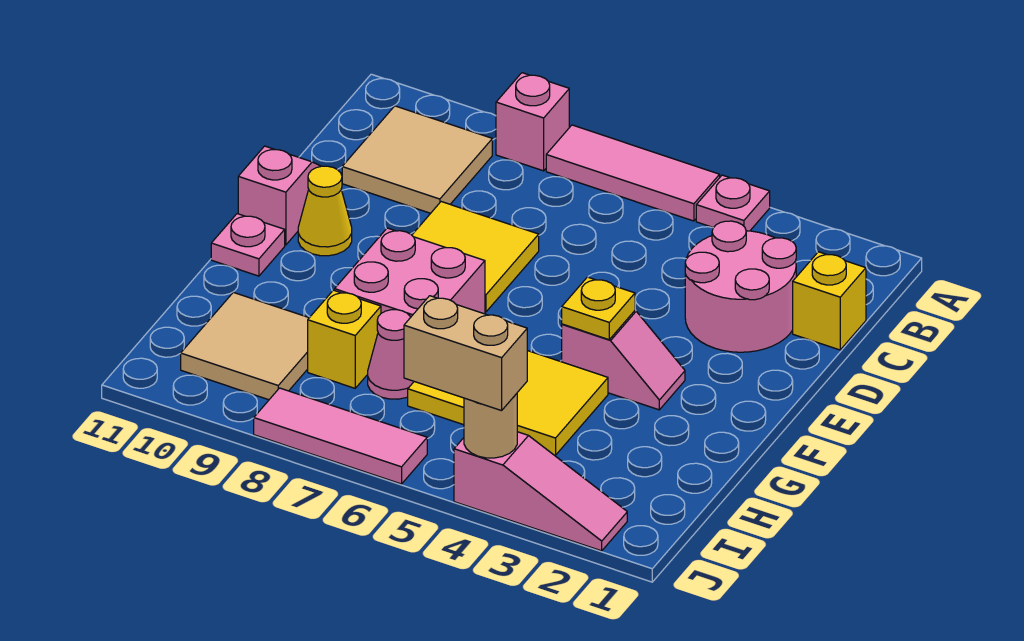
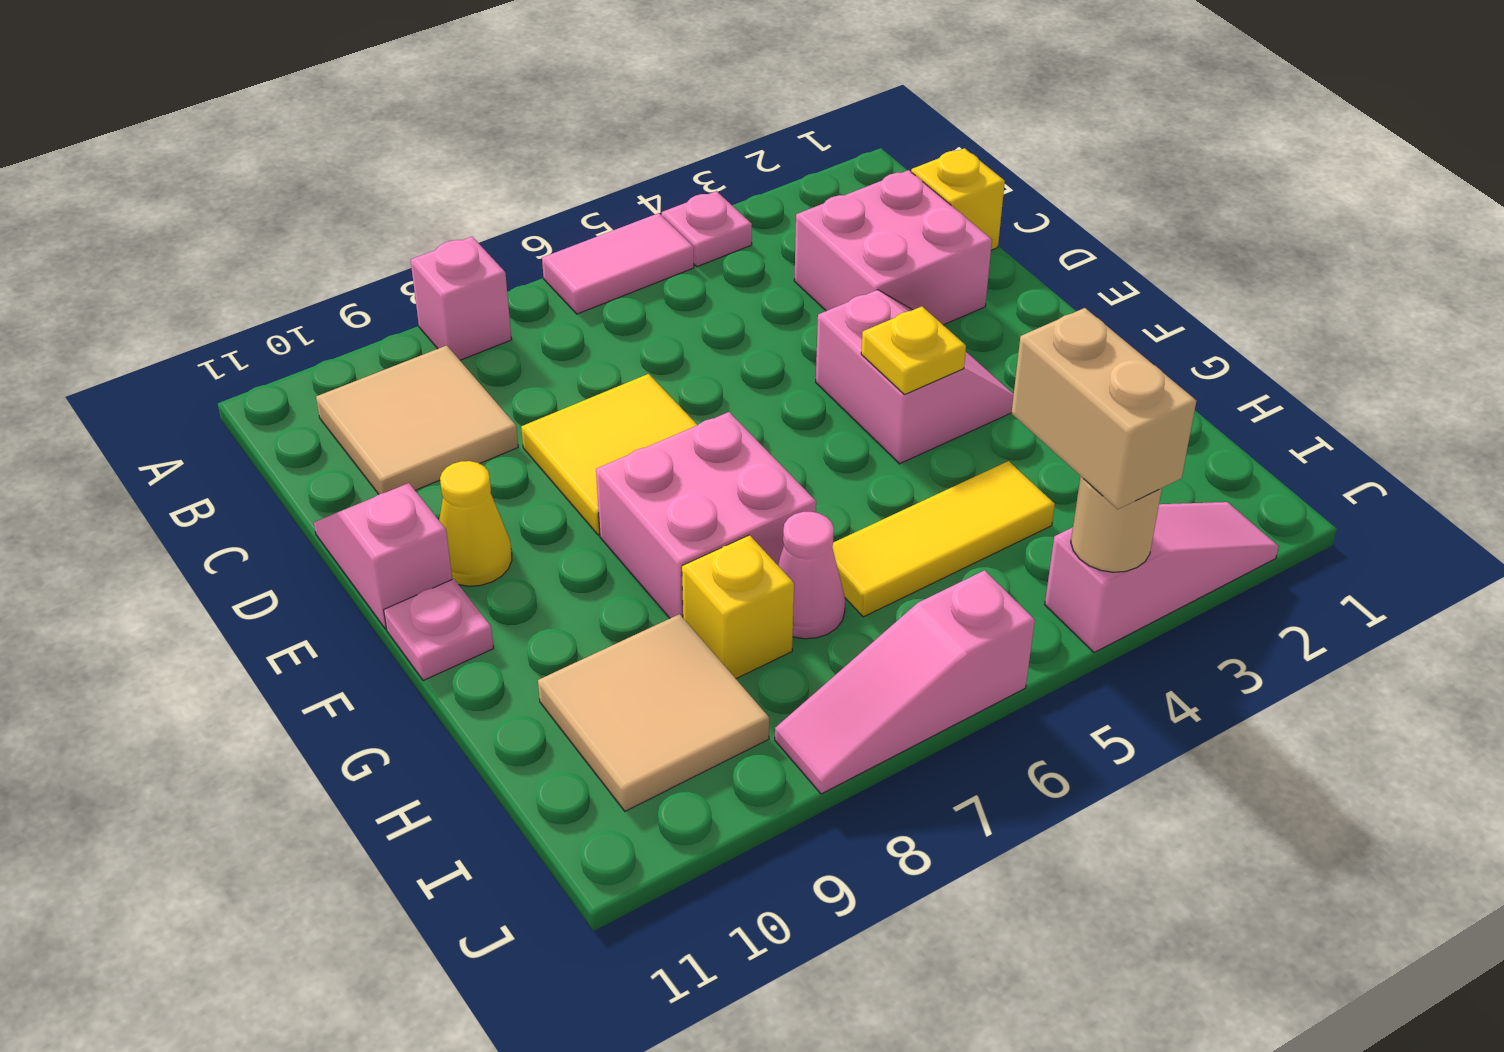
pink 1x3 tile [546,125,720,221] -> pink 1x2 tile [542,213,694,314]
pink 2x2 round brick [685,221,796,352] -> pink 2x2 brick [794,170,992,325]
pink 1x2 slope [562,311,685,410] -> pink 2x2 slope [816,290,1014,464]
yellow 2x3 tile [408,351,608,455] -> yellow 1x3 tile [832,461,1055,617]
tan 1x2 brick [404,296,527,411] -> tan 1x2 brick turned to [1012,308,1196,509]
pink 1x3 tile [254,388,427,484] -> pink 1x3 slope [775,570,1035,794]

